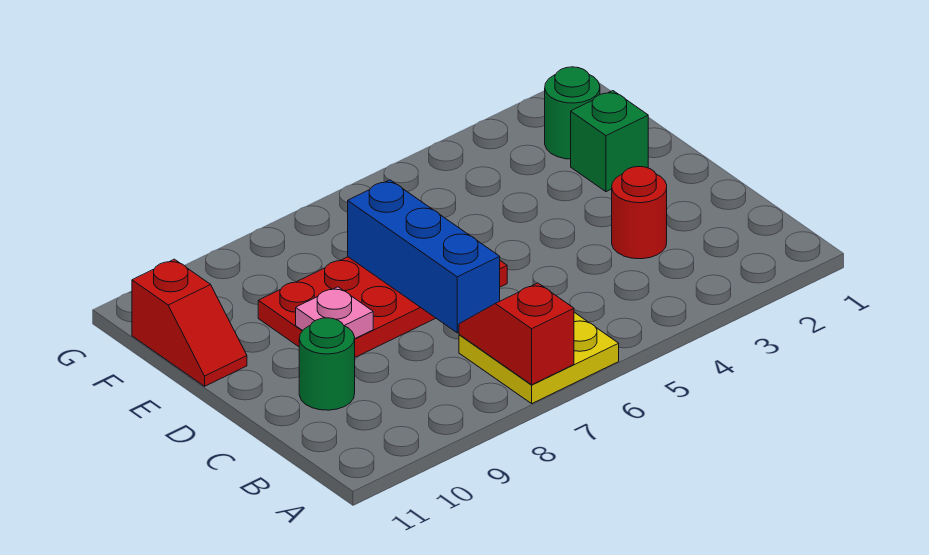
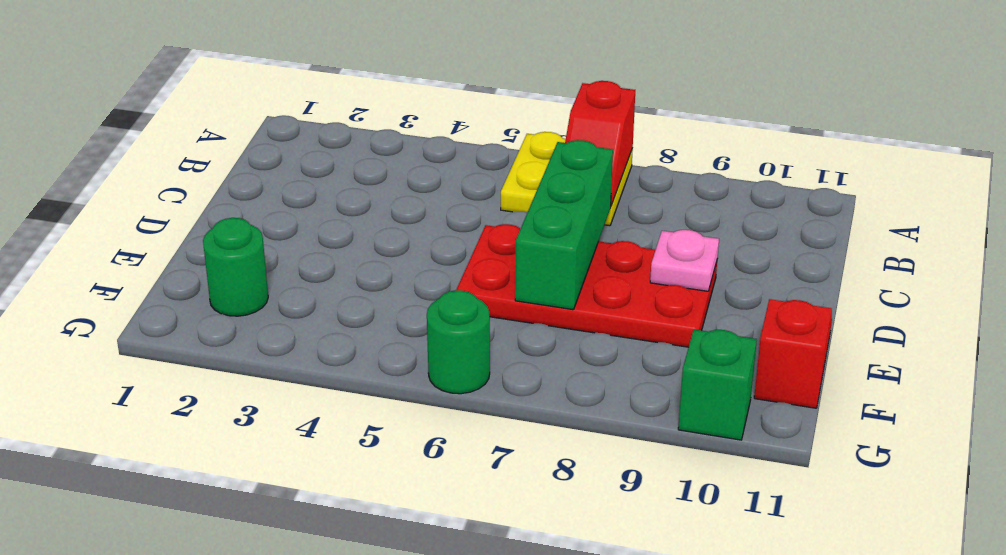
red 1x1 round brick [612,167,667,259] -> none
blue 1x3 brick [348,180,500,333] -> green 1x3 brick [515,140,613,310]
green 1x1 round brick [299,318,355,410] -> green 1x1 round brick moved to [427,290,490,394]
green 1x1 brick [571,91,648,192] -> green 1x1 brick moved to [678,329,757,440]

